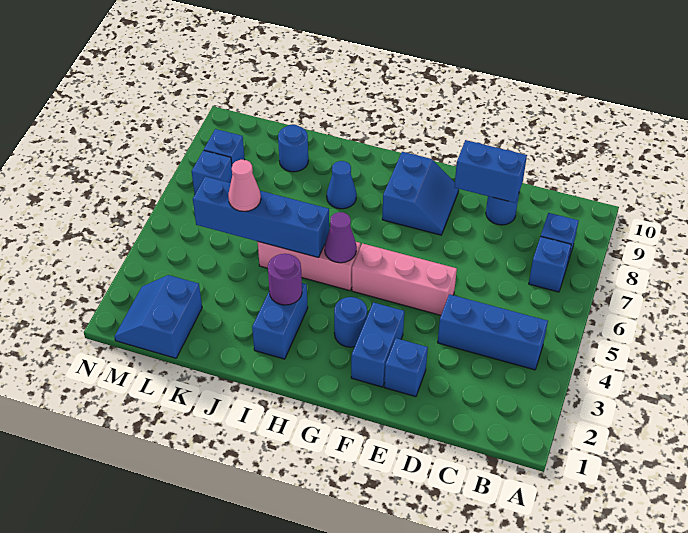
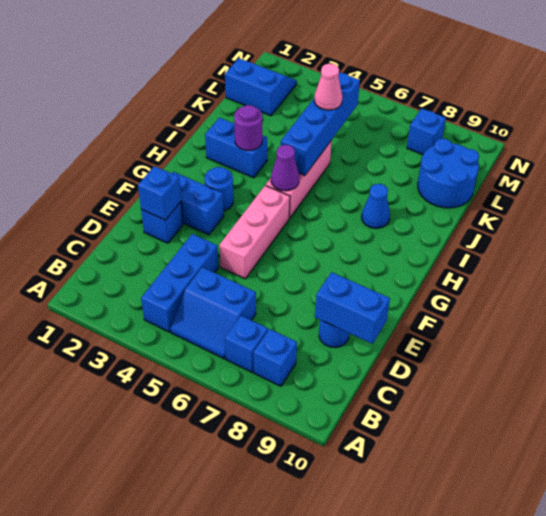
blue 1x2 brick [454,140,527,203] -> blue 1x2 brick turned to [315,272,390,344]
blue 2x2 slope [382,152,459,235] -> blue 2x2 slope moved to [171,267,256,359]
blue 1x1 round brick [278,125,308,172] -> blue 2x2 round brick [418,138,479,208]
blue 1x1 brick [192,150,233,194] -> blue 1x1 brick moved to [138,166,181,220]

